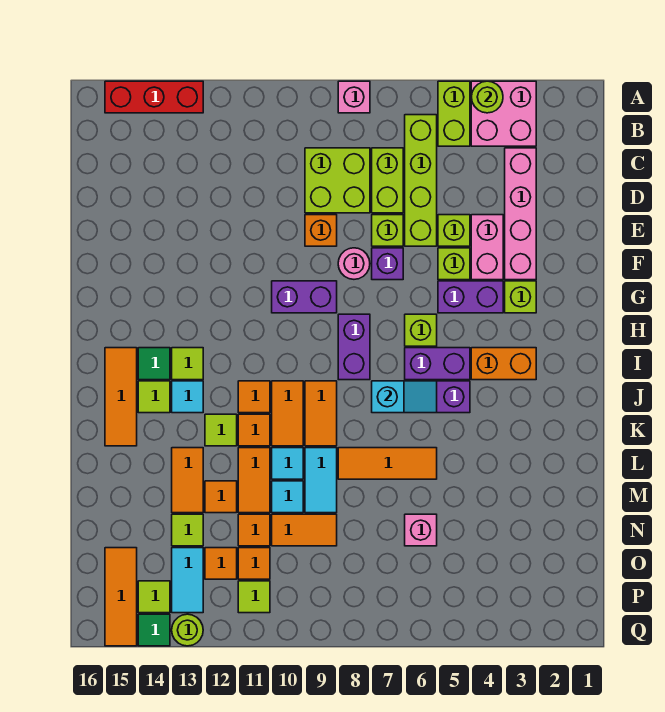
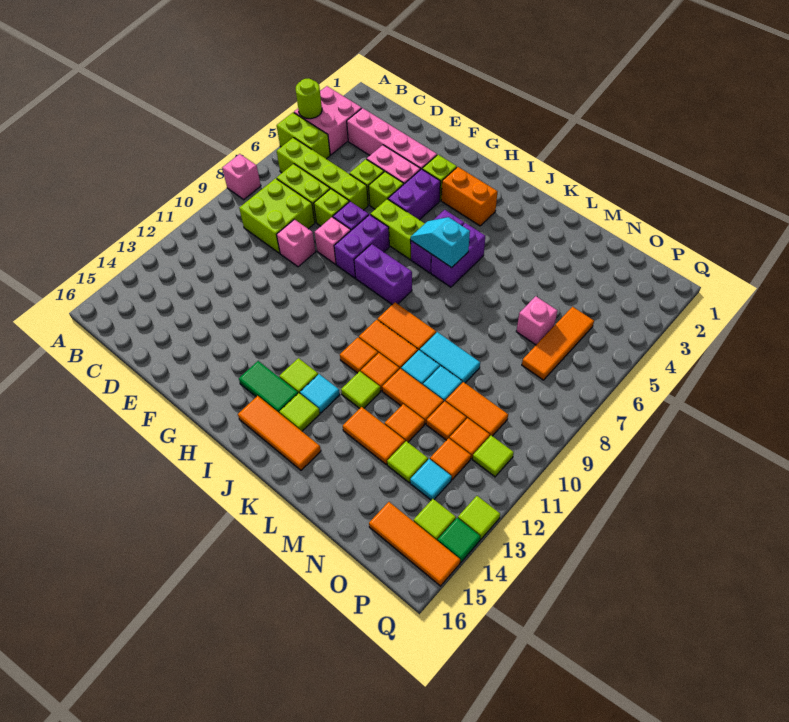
red 1x3 brick [105,81,203,113] -> none
orange 1x1 brick [305,215,337,246] -> pink 1x1 brick [277,219,316,267]
pink 1x1 round brick [338,248,370,279] -> pink 1x1 brick [315,217,351,264]
purple 1x2 brick [272,281,337,313] -> purple 1x2 brick moved to [334,214,389,278]
lime 1x1 brick [405,314,437,346] -> lime 1x2 brick [371,199,425,259]
orange 1x2 brick [471,348,536,380] -> orange 1x2 brick turned to [441,167,497,226]
green 1x1 tile [138,348,170,380] -> green 1x2 tile [239,361,298,413]
cyan 1x2 slope [372,381,437,413] -> cyan 1x2 slope turned to [411,217,470,268]
orange 1x3 tile [338,448,437,479] -> orange 1x3 tile moved to [522,307,594,380]
orange 1x2 tile [272,514,337,546] -> orange 1x2 tile turned to [445,382,508,436]
cyan 1x2 tile [172,548,203,613] -> cyan 1x1 tile [410,459,452,500]
lime 1x1 round brick [172,614,203,646] -> lime 1x1 tile [458,496,500,539]

